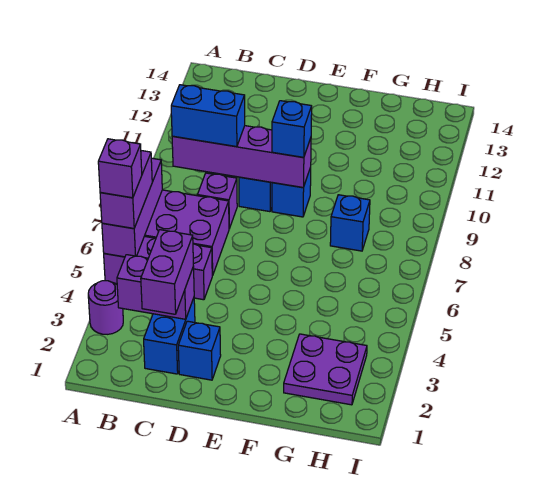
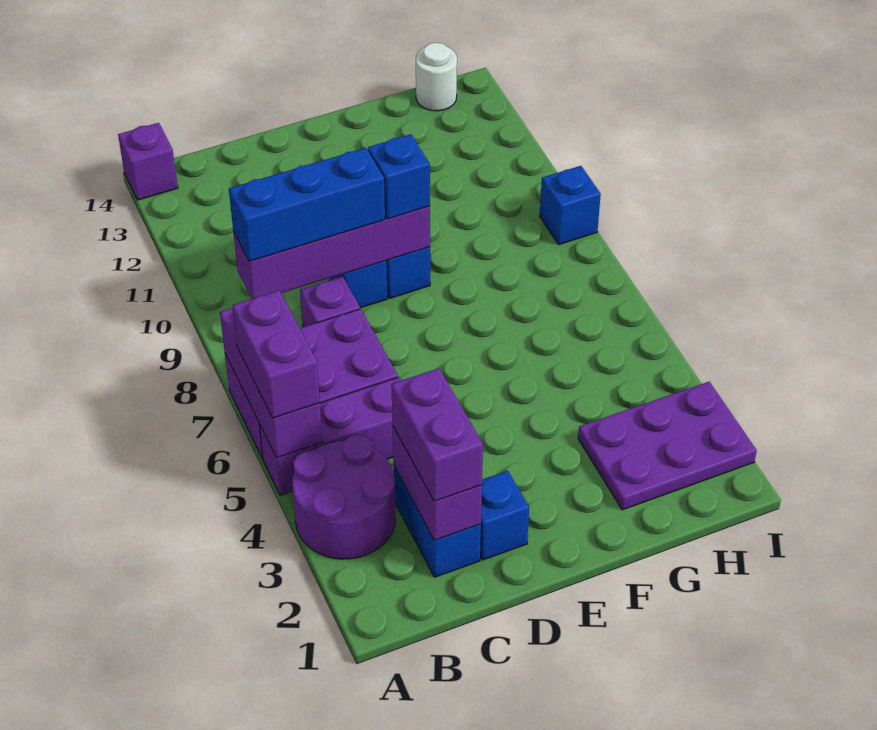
purple 1x1 round brick [88,281,123,334] -> purple 2x2 round brick [292,435,396,559]
purple 1x1 brick [98,139,142,198] -> purple 1x1 brick moved to [118,123,178,200]
purple 1x2 brick [117,255,194,319] -> purple 1x2 brick turned to [393,427,482,540]
blue 1x2 brick [171,85,245,147] -> blue 1x3 brick [229,148,385,261]
purple 2x2 plate [284,334,367,405] -> purple 2x3 plate [578,382,757,510]
blue 1x1 brick [330,195,370,251] -> blue 1x1 brick moved to [540,166,601,245]
none -> white 1x1 round brick [416,43,457,111]

